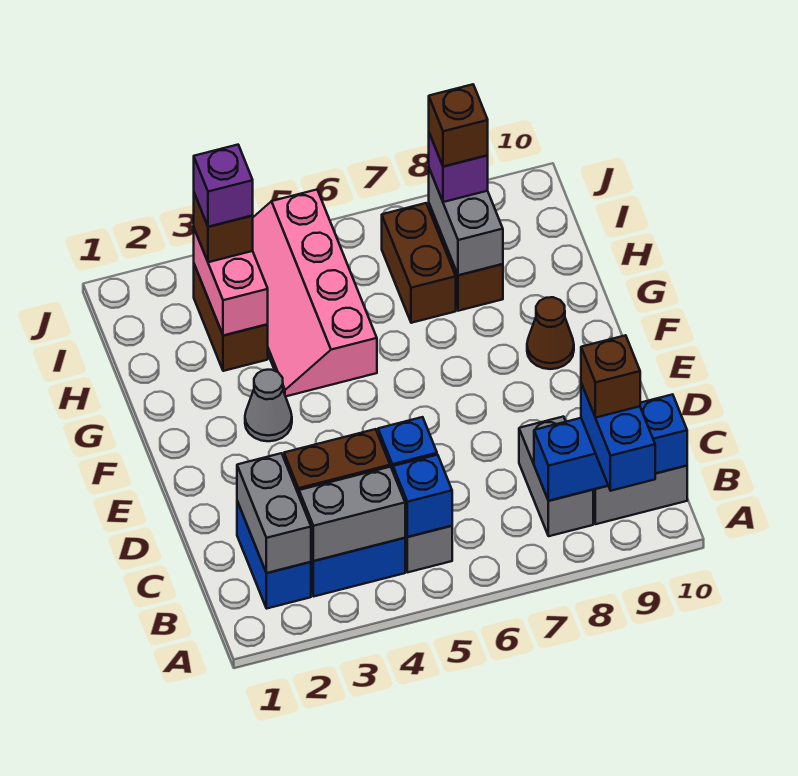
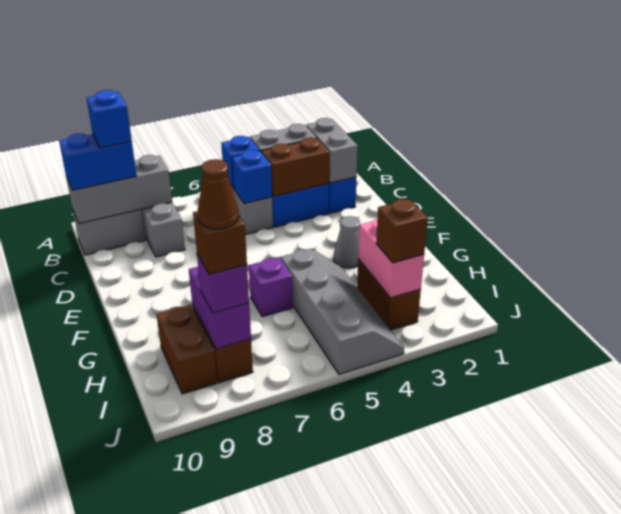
blue 1x2 brick [581,383,656,491] -> blue 1x2 brick turned to [59,133,137,190]
blue 1x3 brick [534,394,687,501] -> grey 1x3 brick [66,155,172,224]
brown 1x1 brick [581,335,640,418] -> blue 1x1 brick [87,90,132,148]
brown 1x1 cone [527,297,574,369] -> brown 1x1 cone moved to [197,159,239,229]
pink 2x4 slope [253,190,377,396] -> grey 2x4 slope [281,249,404,374]
brown 1x2 brick [382,203,456,323] -> brown 1x2 brick moved to [156,305,217,394]
grey 1x2 brick [429,169,503,275] -> purple 1x2 brick [189,267,251,349]
purple 1x1 brick [194,145,253,227] -> purple 1x1 brick moved to [249,257,293,317]

